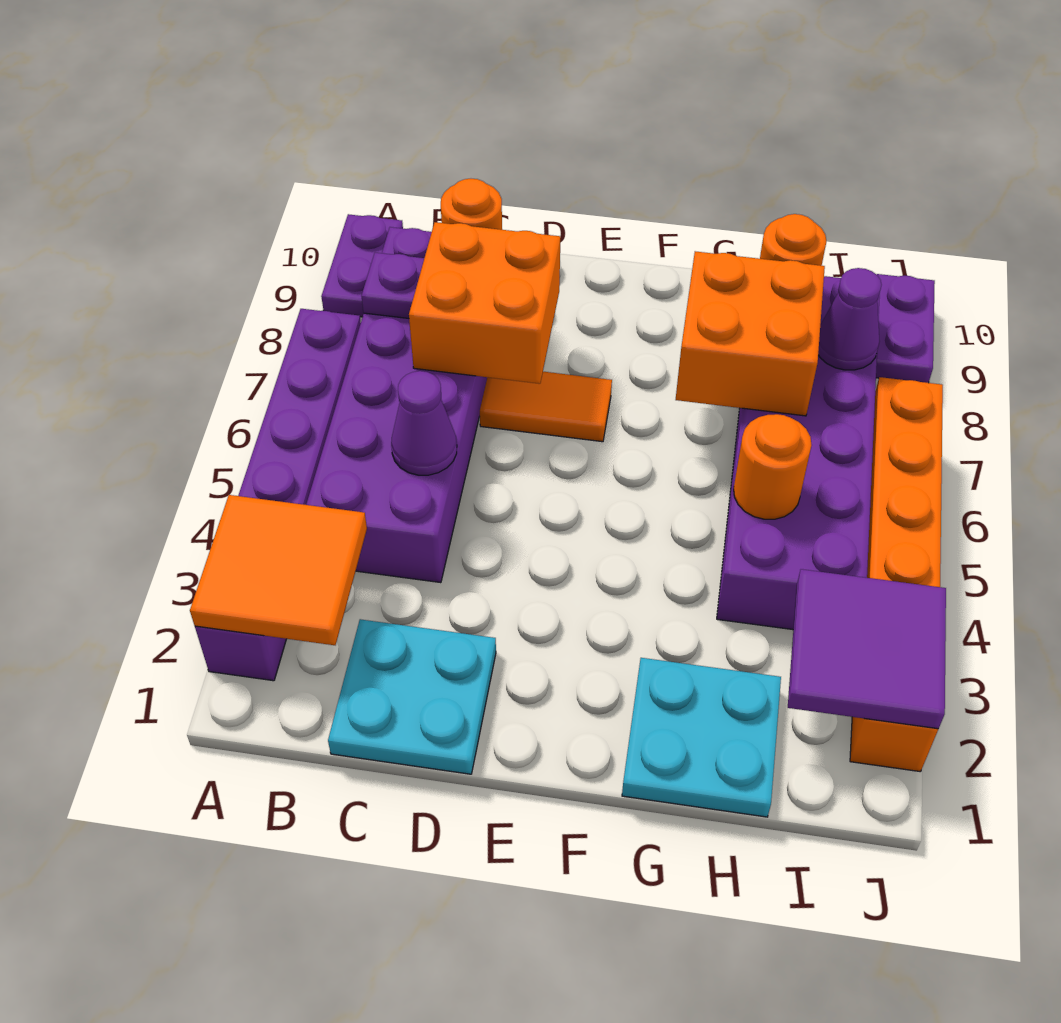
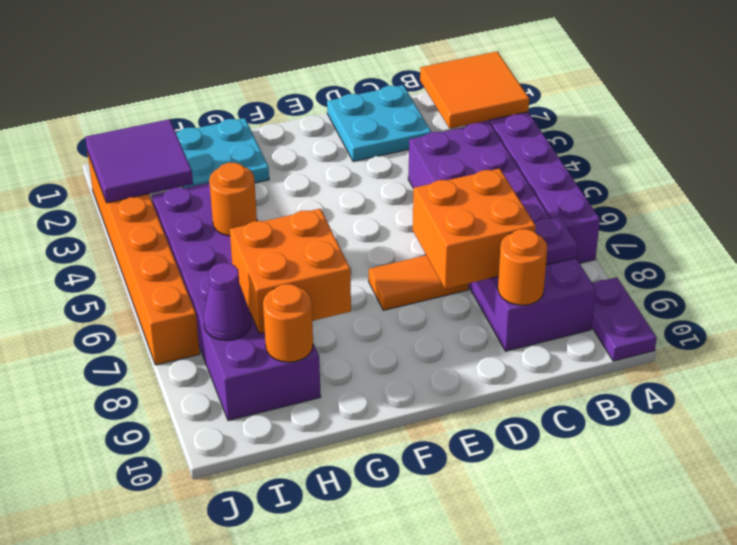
purple 1x1 cone [391,371,457,475] -> none
purple 1x2 plate [876,274,935,383] -> none

